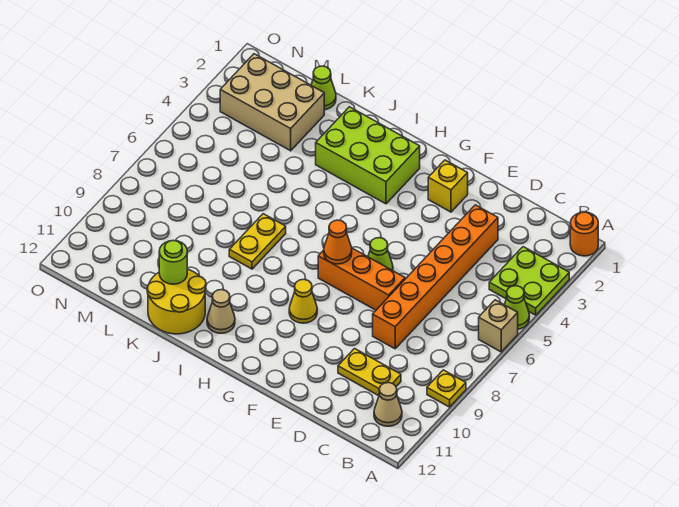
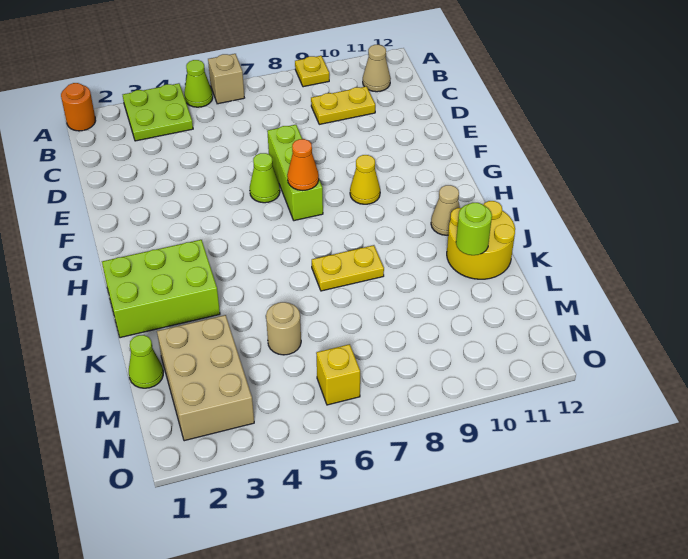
yellow 1x2 plate [338,349,401,396] -> yellow 1x2 plate turned to [311,86,375,124]
orange 1x6 brick [373,205,498,349] -> none
orange 1x3 brick [318,248,405,310] -> lime 1x3 brick [267,125,323,221]
yellow 1x1 brick [428,160,468,212] -> yellow 1x1 brick moved to [316,344,360,405]
lime 2x3 brick [316,107,420,204] -> lime 2x3 brick turned to [102,240,220,338]
none -> tan 1x1 round brick [266,302,301,355]

